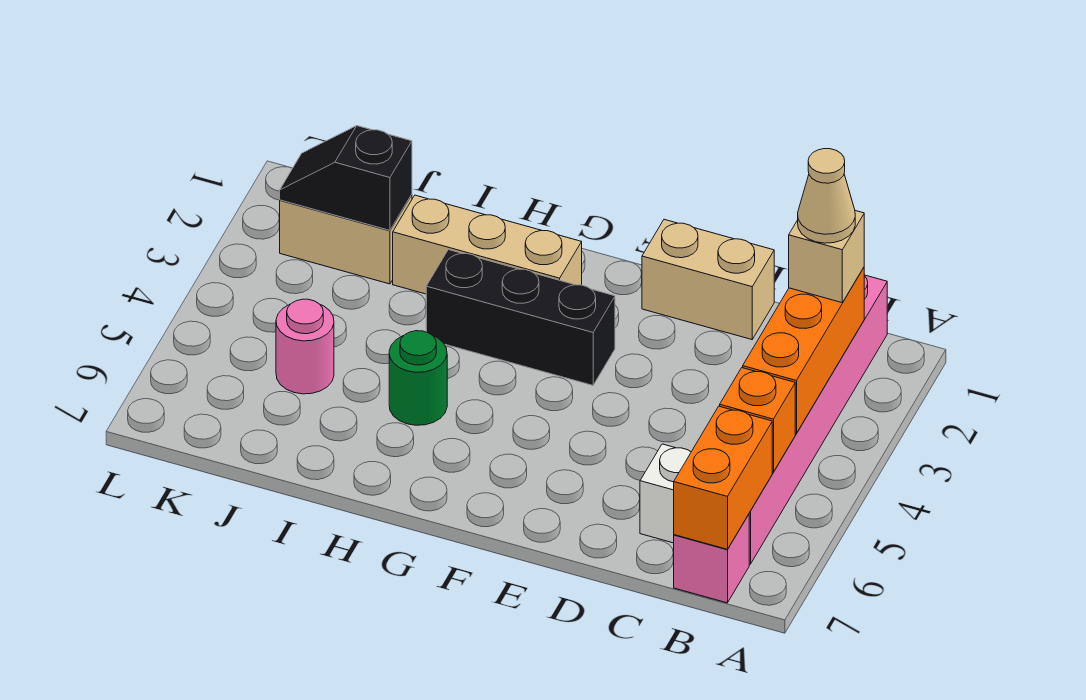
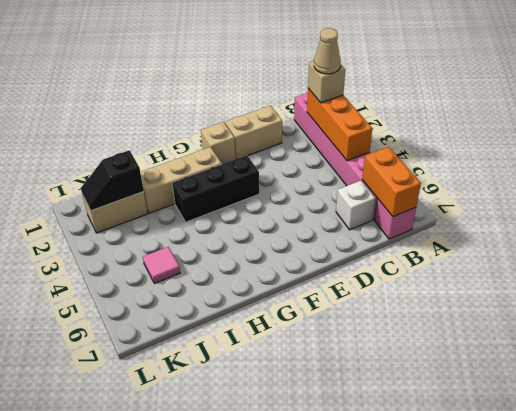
orange 1x1 brick [720,368,795,472] -> none
none -> tan 1x1 brick [201,122,236,164]
green 1x1 round brick [389,331,447,425] -> none
pink 1x1 round brick [276,299,334,394] -> pink 1x1 tile [143,247,180,284]

